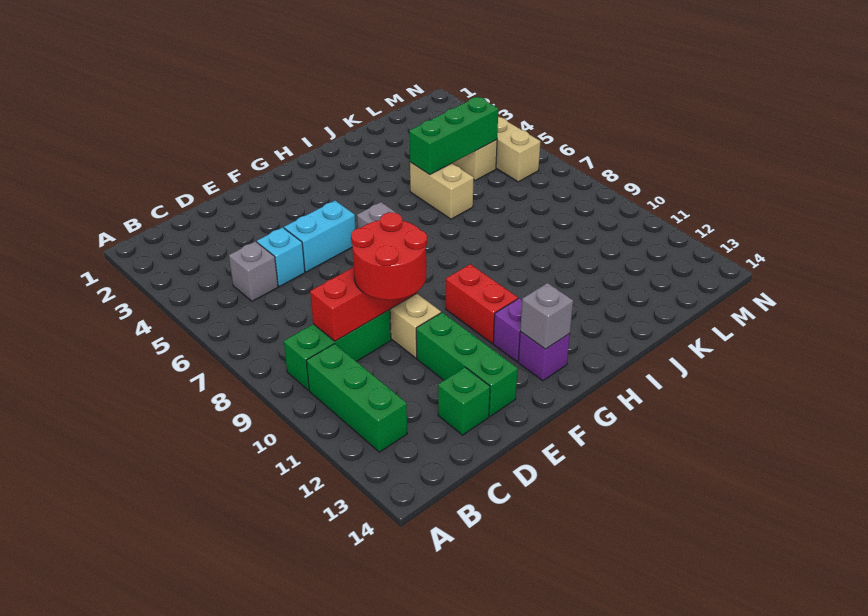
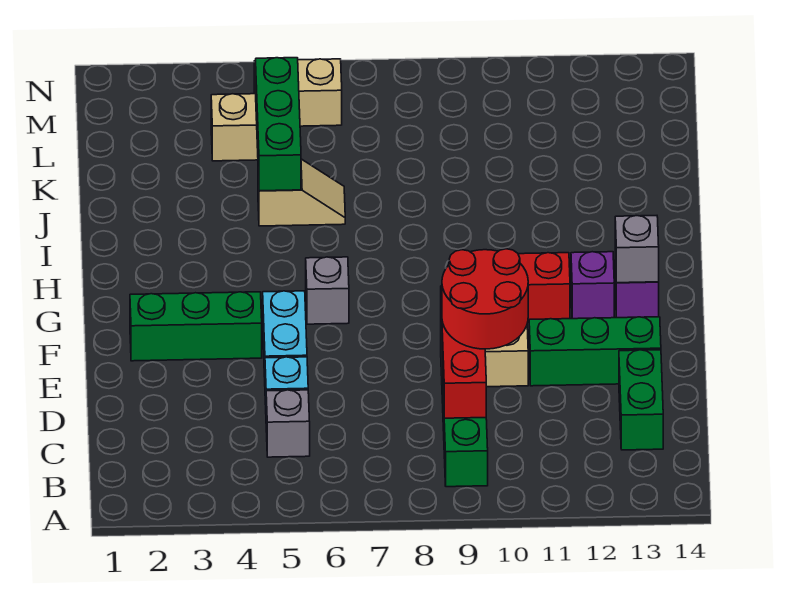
green 1x3 brick [306,344,407,452] -> green 1x3 brick moved to [130,292,262,361]
green 1x1 brick [438,367,490,435] -> green 1x2 brick [619,350,663,450]
tan 1x2 brick [410,162,474,219] -> tan 1x2 slope [258,159,345,226]

